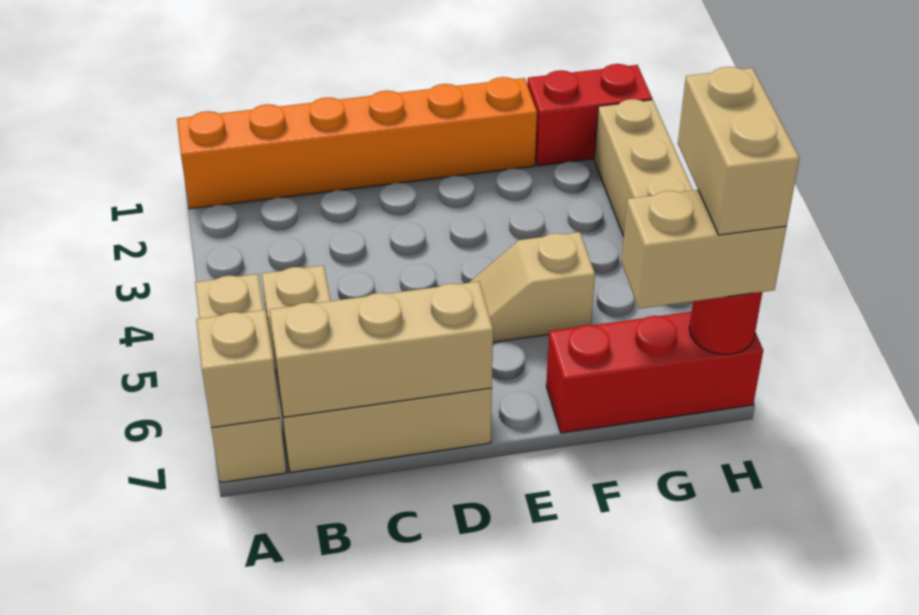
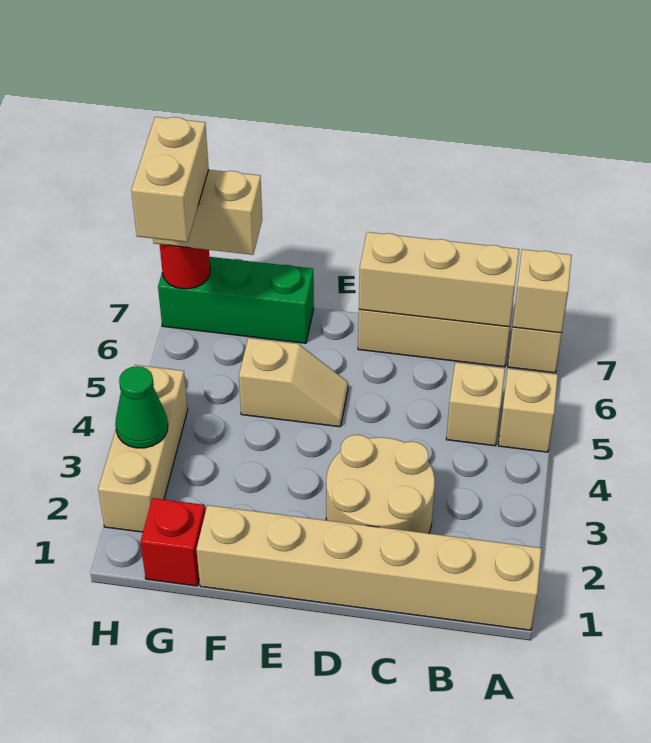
orange 1x6 brick [177,77,537,209] -> tan 1x6 brick [196,505,542,630]
none -> tan 2x2 round brick [326,435,435,533]
red 1x3 brick [546,312,763,433] -> green 1x3 brick [158,257,314,343]
red 1x2 brick [527,64,652,166] -> red 1x1 brick [141,498,205,586]
none -> green 1x1 cone [115,366,168,448]

